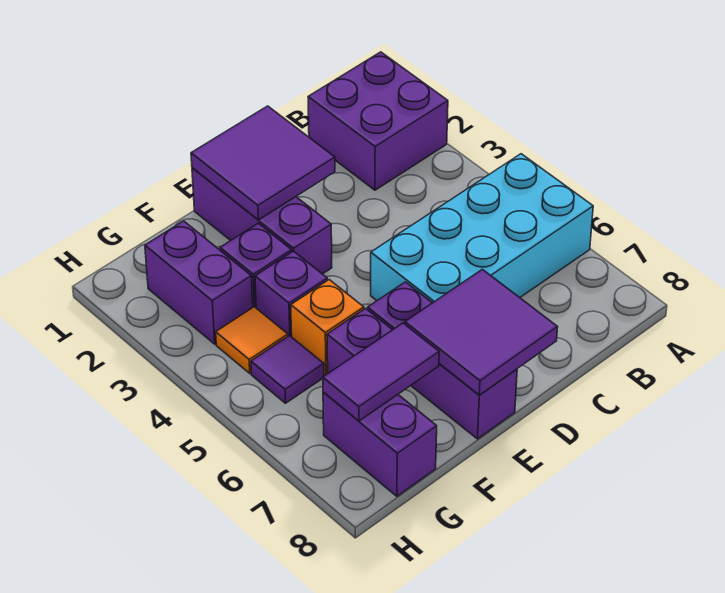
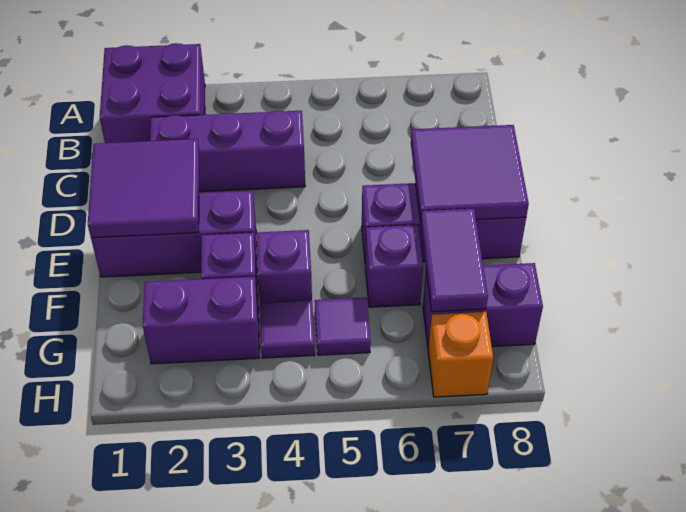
cyan 2x4 brick [371,154,593,303] -> none
none -> purple 1x3 brick [150,111,305,192]
orange 1x1 brick [291,280,364,375] -> orange 1x1 brick moved to [428,312,493,397]
orange 1x1 tile [216,307,288,373] -> purple 1x1 tile [260,300,315,358]

